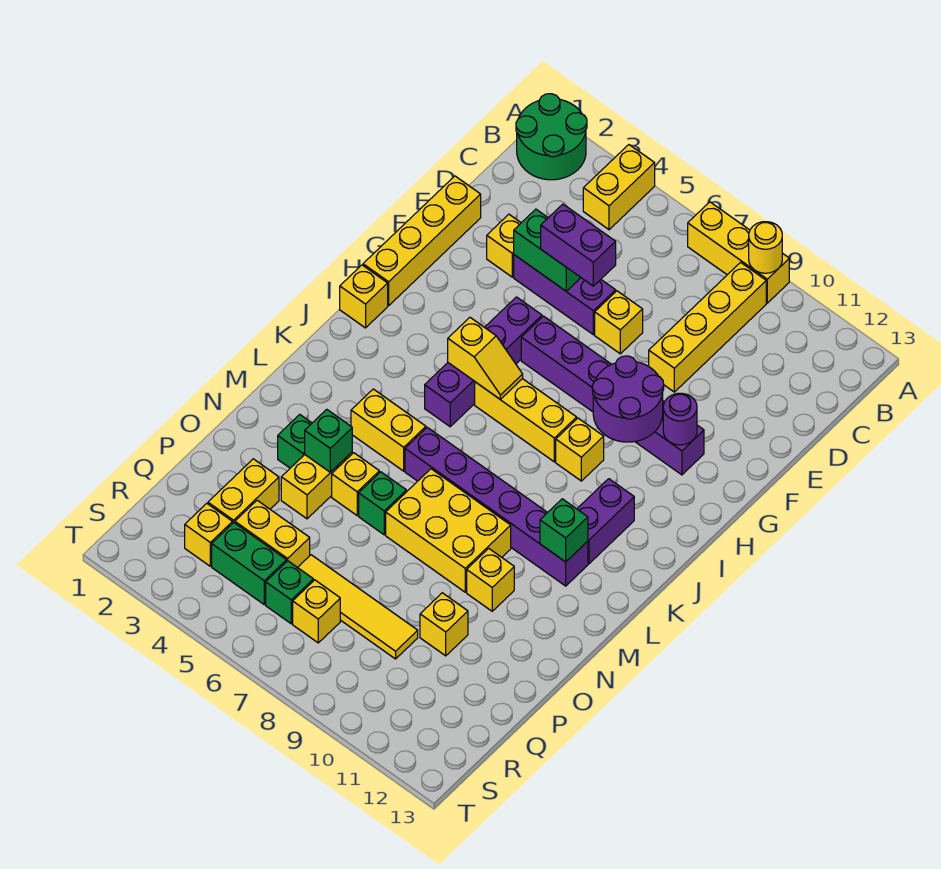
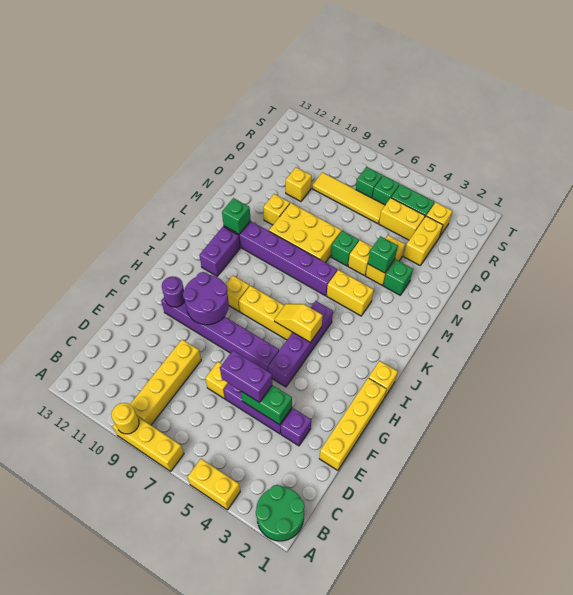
yellow 1x2 brick [583,145,655,230] -> yellow 1x2 brick turned to [188,459,240,510]
yellow 1x1 brick [487,214,521,277] -> purple 1x1 brick [281,408,311,446]
yellow 1x1 brick [293,580,340,643] -> green 1x1 brick [356,167,382,198]

